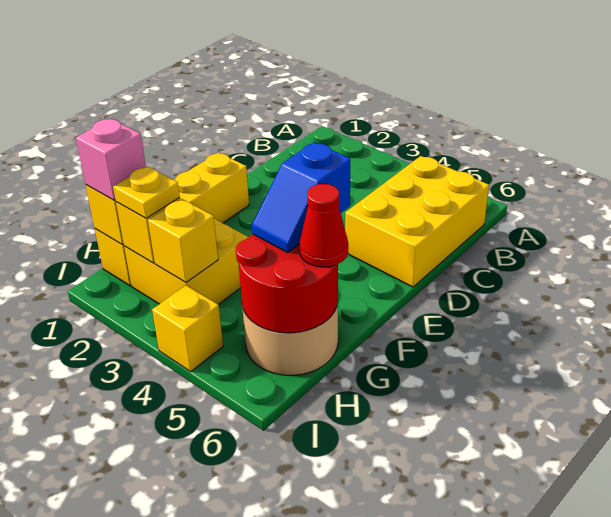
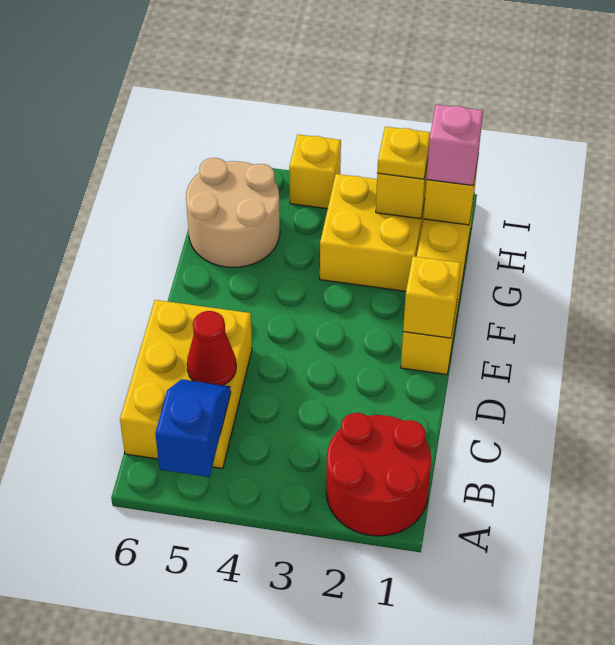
blue 1x2 slope [252,142,350,253] -> blue 1x2 slope moved to [155,379,231,477]
red 2x2 round brick [236,234,338,333] -> red 2x2 round brick moved to [326,413,431,536]
red 1x1 cone [300,184,348,267] -> red 1x1 cone moved to [187,311,236,385]
yellow 1x1 brick [148,199,218,282] -> yellow 1x1 brick moved to [403,256,461,338]

